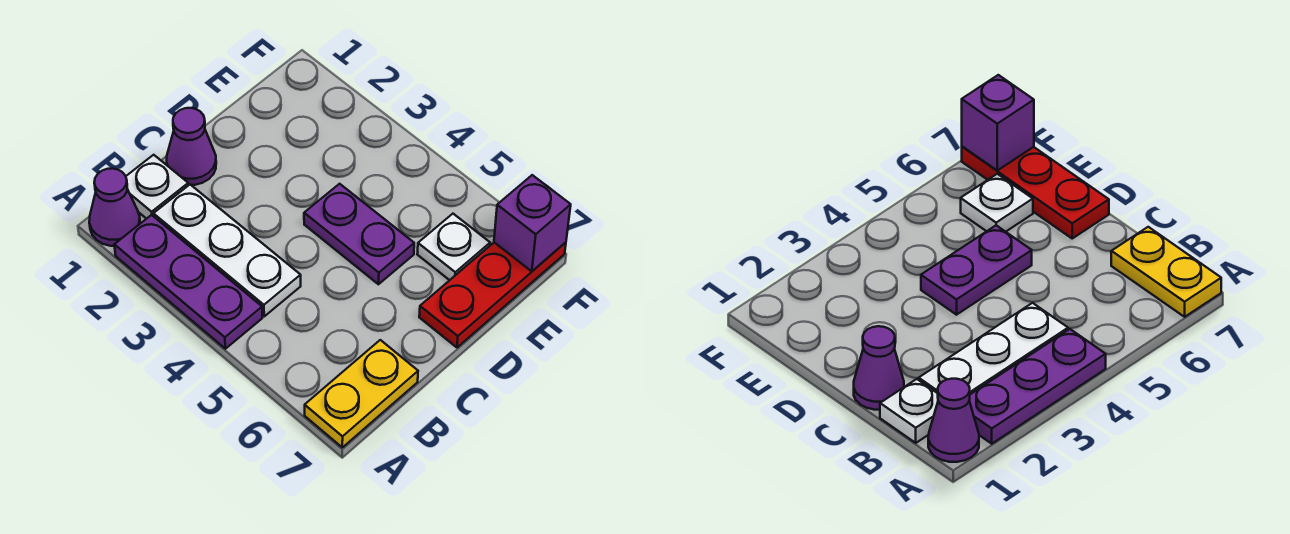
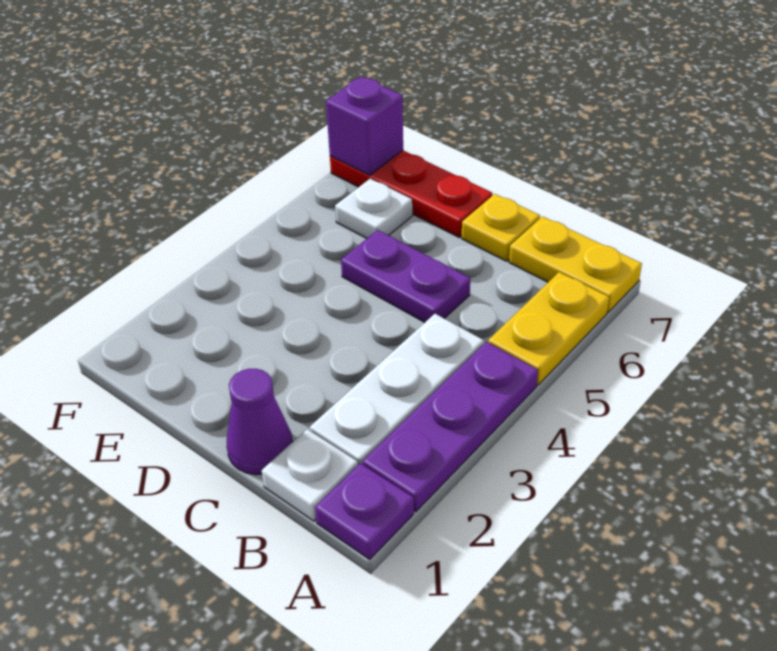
purple 1x1 cone [89,168,140,246] -> purple 1x1 plate [315,463,414,559]
none -> yellow 1x2 plate [488,272,609,385]
none -> yellow 1x1 plate [462,194,540,261]
purple 1x2 plate [304,184,414,284] -> purple 1x2 plate turned to [341,230,470,322]

